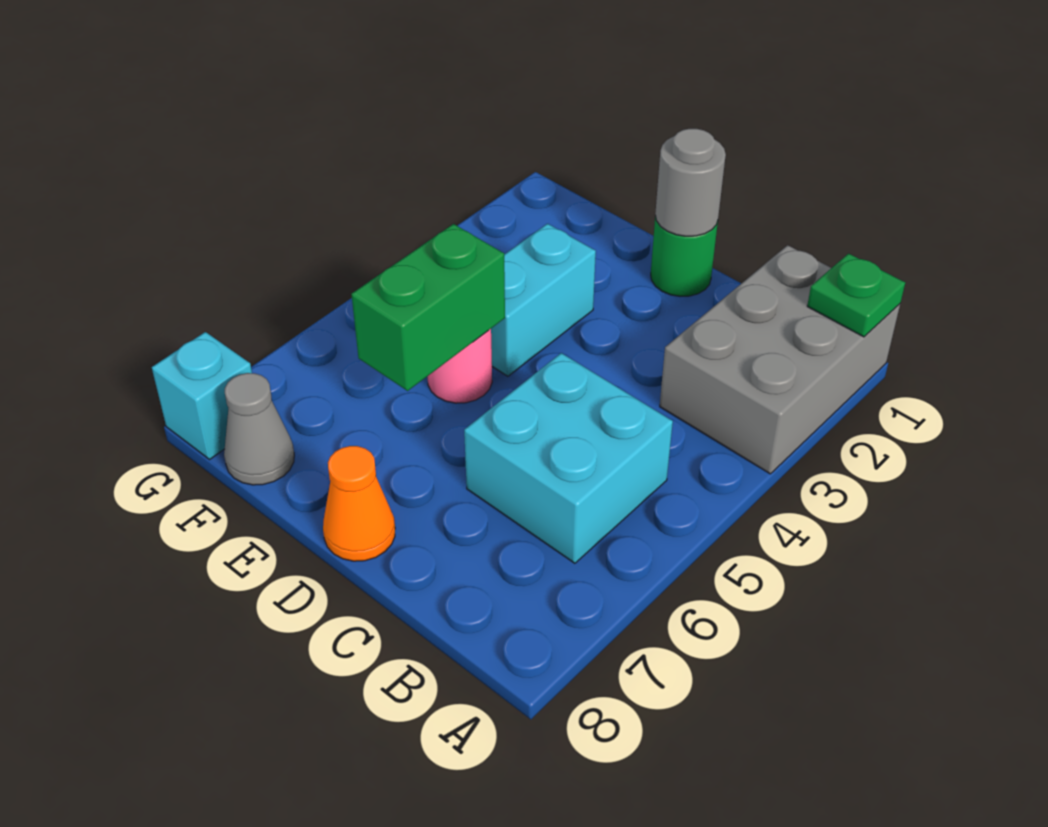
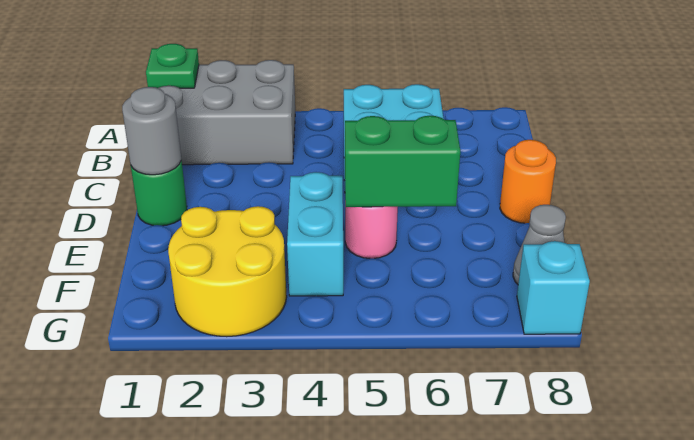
orange 1x1 cone [323,446,395,561] -> orange 1x1 round brick [500,140,556,223]
cyan 1x2 brick [491,224,596,376] -> cyan 1x2 brick turned to [287,172,343,296]
none -> yellow 2x2 round brick [168,206,287,337]

